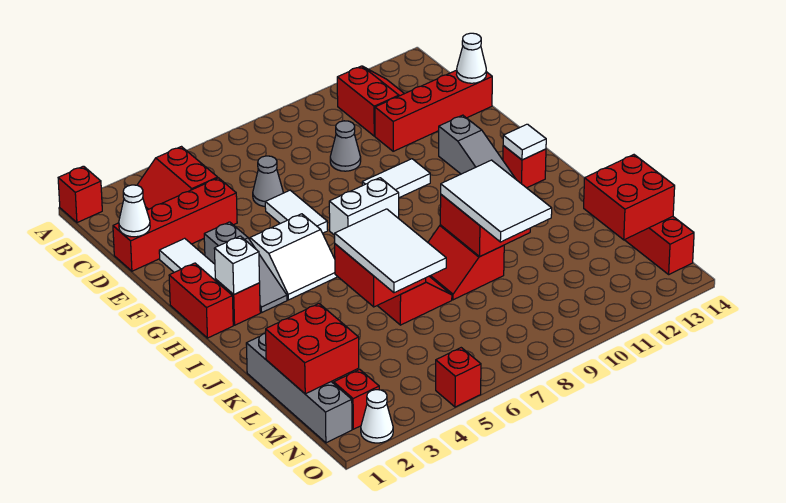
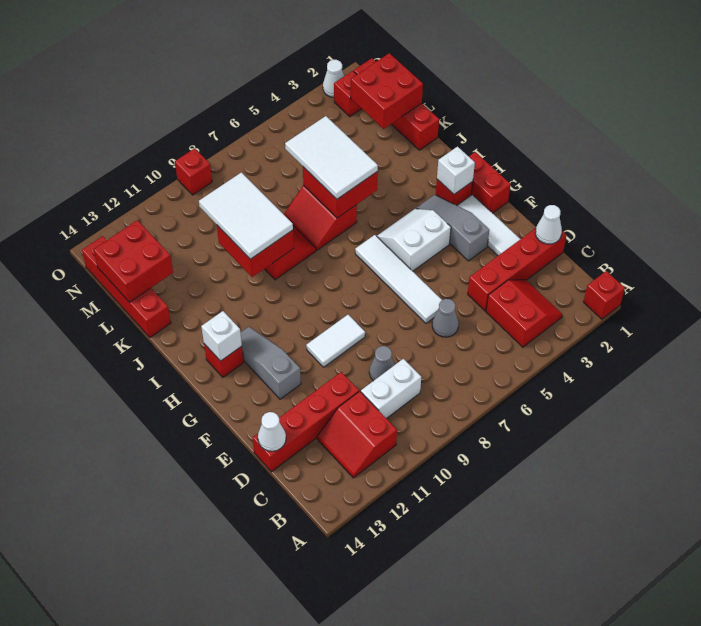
white 1x2 tile [265,190,328,233] -> white 1x4 tile [355,235,442,323]
white 1x2 brick [329,178,399,235] -> white 1x2 brick moved to [361,359,421,419]
white 1x1 tile [503,124,546,160] -> white 1x1 brick [201,311,242,361]
grey 1x4 brick [246,333,352,443] -> red 1x4 brick [354,58,439,150]
red 1x1 brick [436,348,481,407] -> red 1x1 brick moved to [175,148,212,195]

